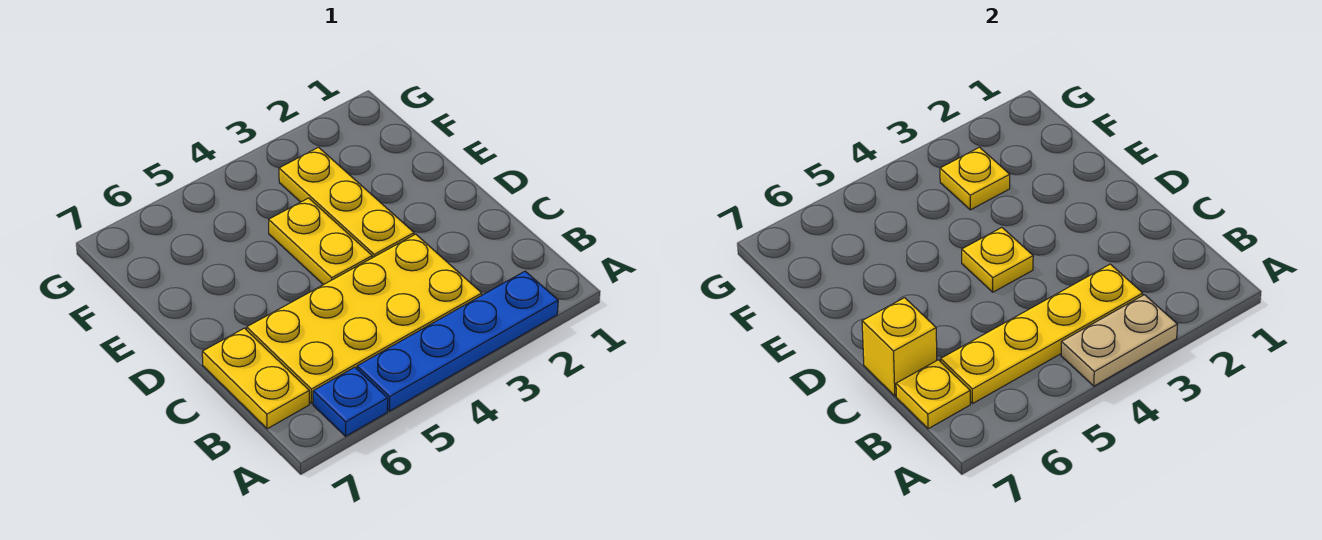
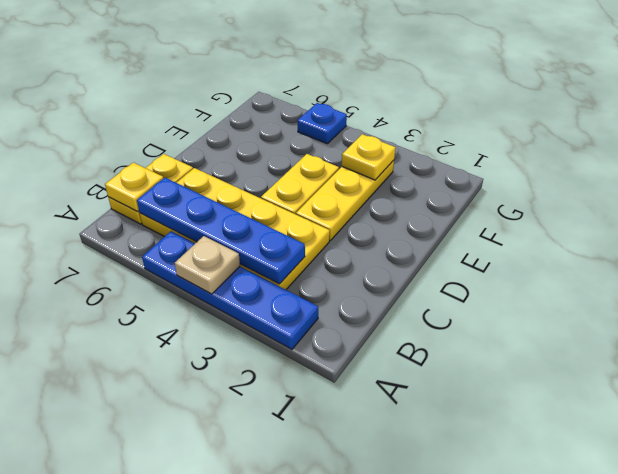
tan 1x2 plate [1061,295,1178,386] -> tan 1x1 plate [175,236,240,294]
blue 1x1 plate [313,367,388,436] -> blue 1x1 plate moved to [297,103,347,144]
yellow 1x4 plate [941,264,1143,403] -> blue 1x4 plate [137,178,305,284]
yellow 1x1 brick [862,298,937,396] -> none
yellow 1x1 plate [962,227,1033,292] -> none

